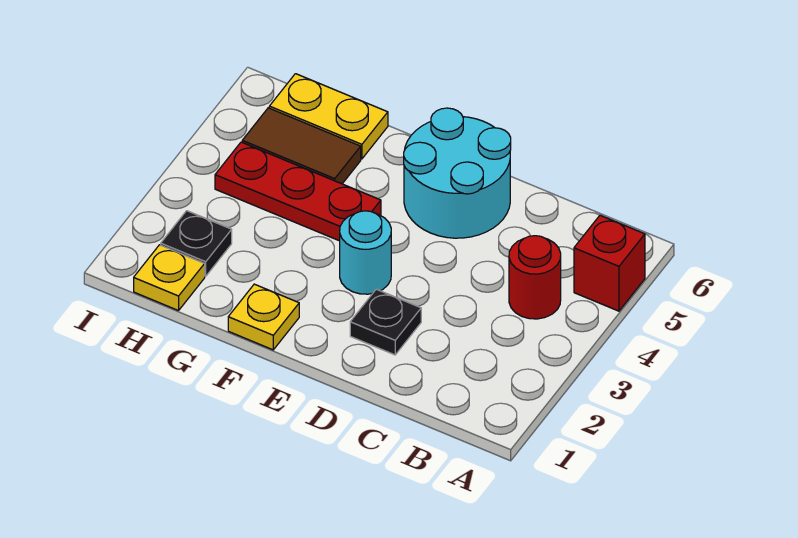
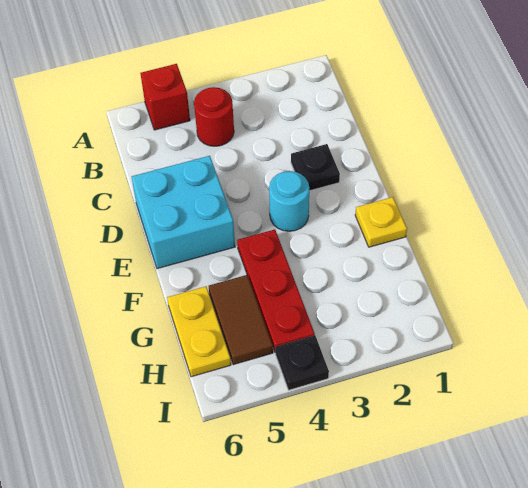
cyan 2x2 round brick [404,108,511,238] -> cyan 2x2 brick [132,156,235,269]
yellow 1x1 plate [134,245,205,311] -> none
black 1x1 plate [161,211,232,276] -> black 1x1 plate moved to [275,335,329,390]

